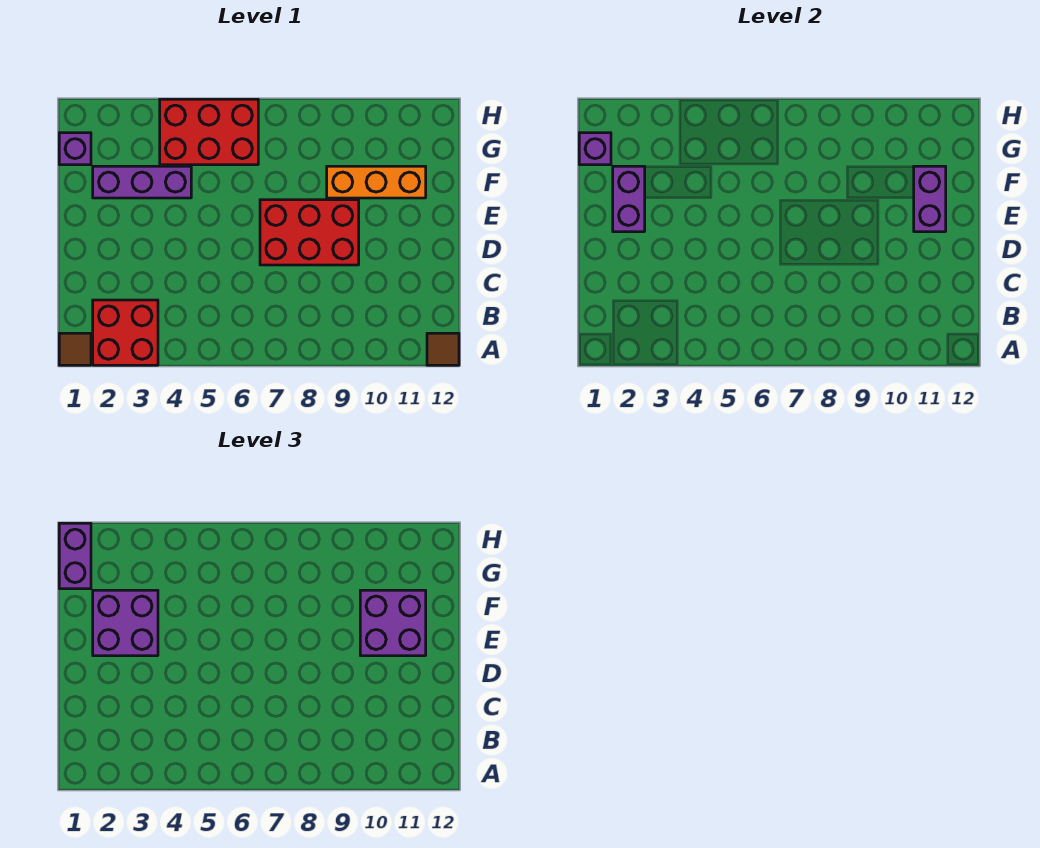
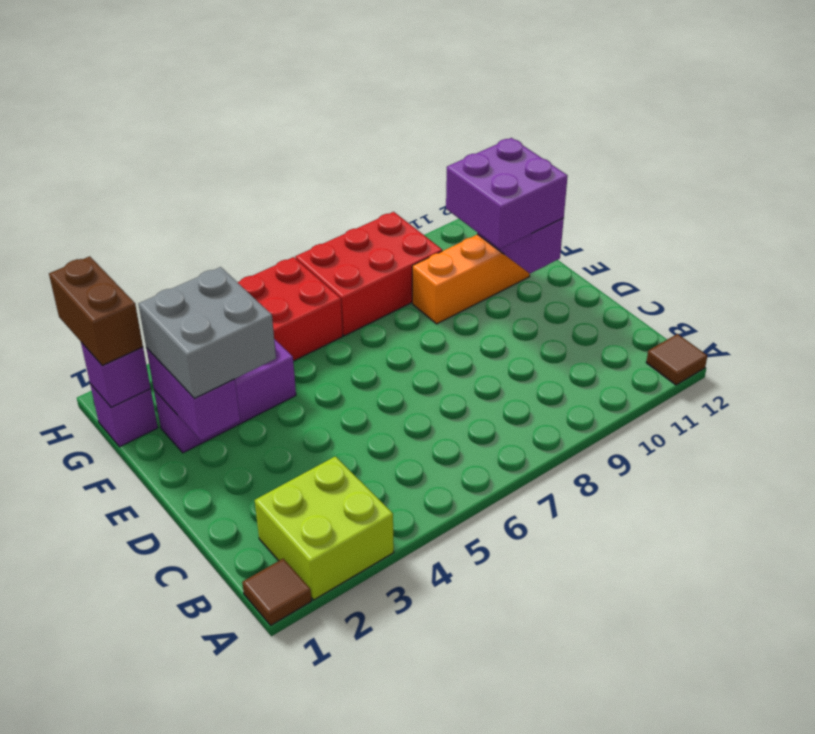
red 2x2 brick [93,300,158,365] -> lime 2x2 brick [255,456,394,600]
red 2x3 brick [260,200,359,265] -> red 2x3 brick moved to [295,212,442,336]
purple 2x2 brick [93,590,158,656] -> grey 2x2 brick [139,267,276,398]
purple 1x2 brick [59,523,91,589] -> brown 1x2 brick [49,256,143,366]

